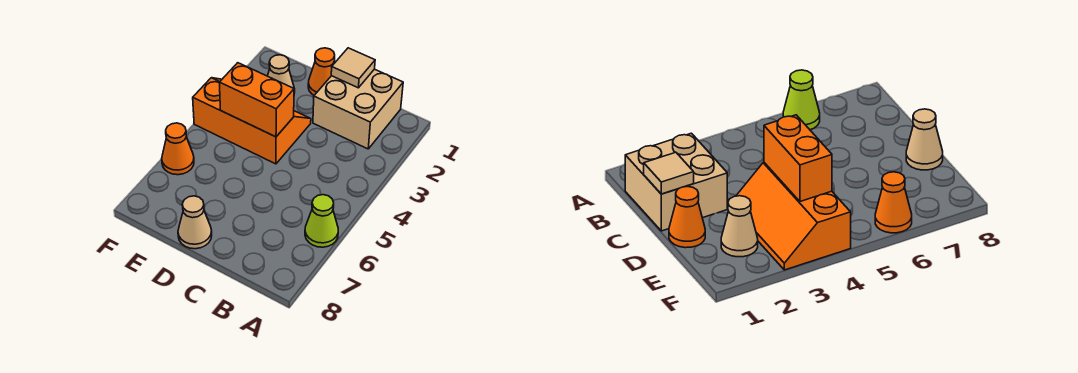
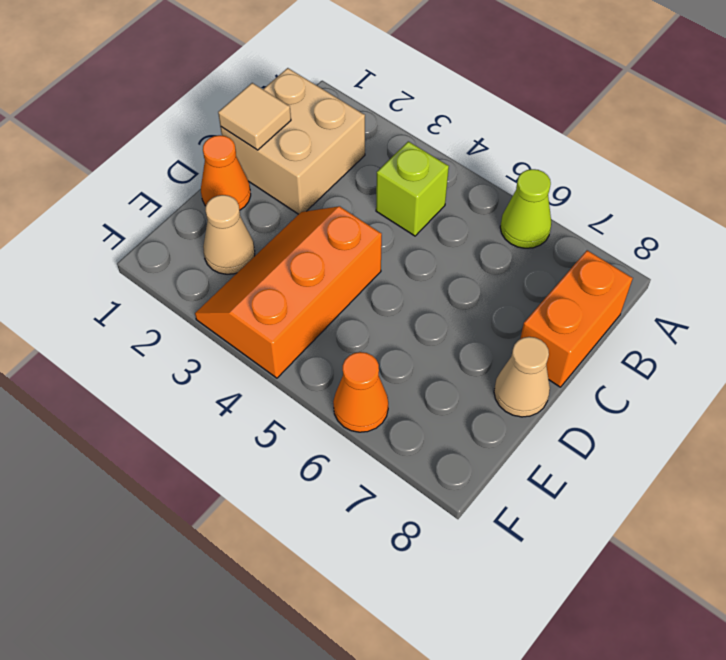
none -> lime 1x1 brick [376,141,449,236]
orange 1x2 brick [219,63,294,137] -> orange 1x2 brick moved to [520,250,633,387]

